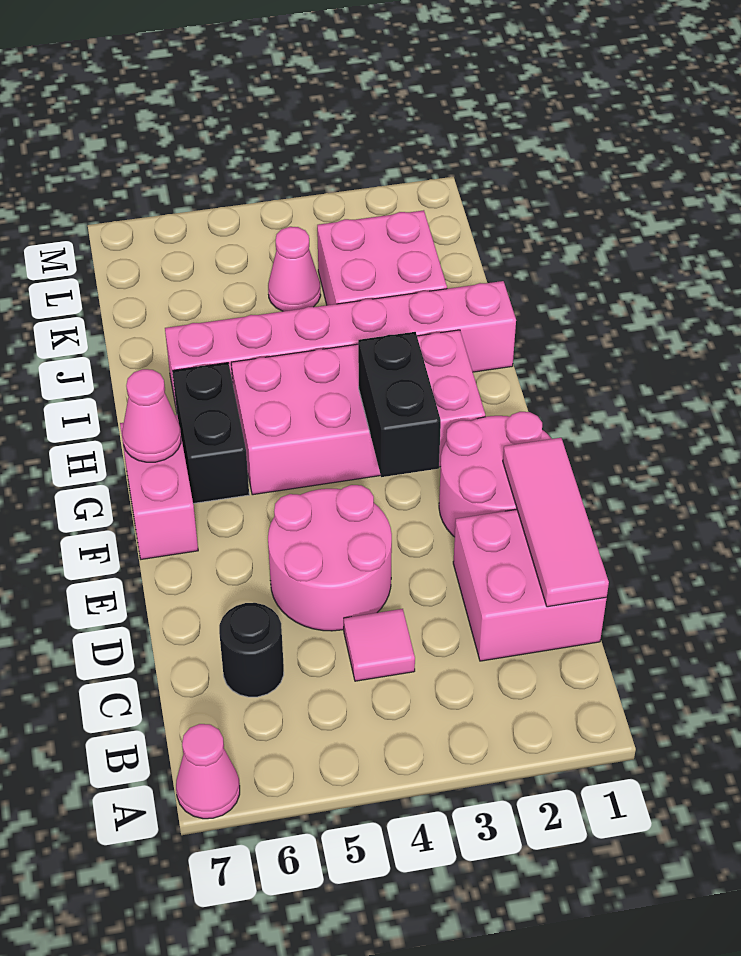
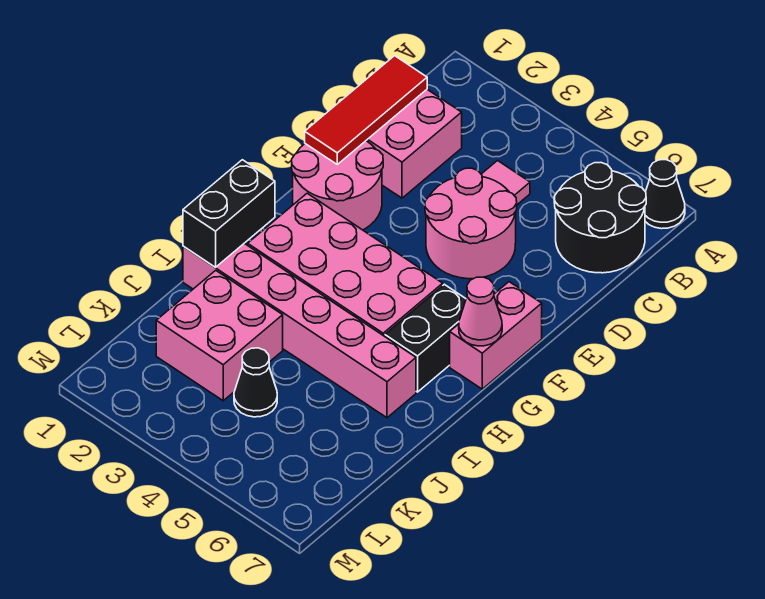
pink 1x1 cone [176,724,240,819] -> black 1x1 cone [645,160,685,229]
pink 1x3 tile [503,438,609,607] -> red 1x3 tile [305,56,427,164]
black 1x1 round brick [219,603,284,697] -> black 2x2 round brick [554,163,646,273]
black 1x2 brick [358,332,441,477] -> black 1x2 brick moved to [183,160,275,267]
pink 1x1 cone [268,227,321,311] -> black 1x1 cone [234,348,277,417]

